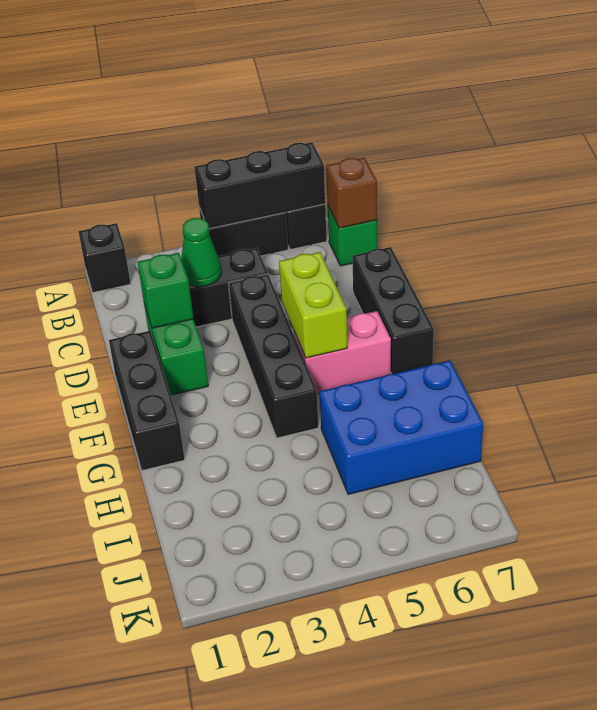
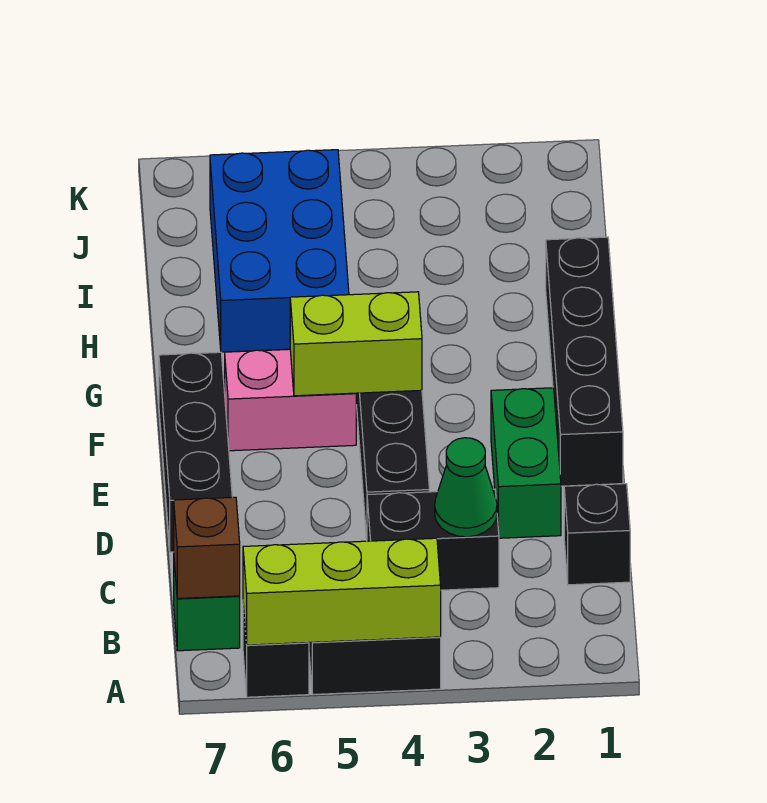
black 1x1 brick [79,223,131,293] -> black 1x1 brick moved to [564,484,630,585]
black 1x3 brick [195,142,325,229] -> lime 1x3 brick [243,538,441,645]
green 1x1 brick [137,253,193,328] -> none
black 1x3 brick [109,331,185,470] -> black 1x4 brick [546,237,623,486]
lime 1x2 brick [279,252,347,358] -> lime 1x2 brick turned to [290,292,422,396]
blue 2x3 brick [320,361,483,494] -> blue 2x3 brick turned to [210,150,349,352]

